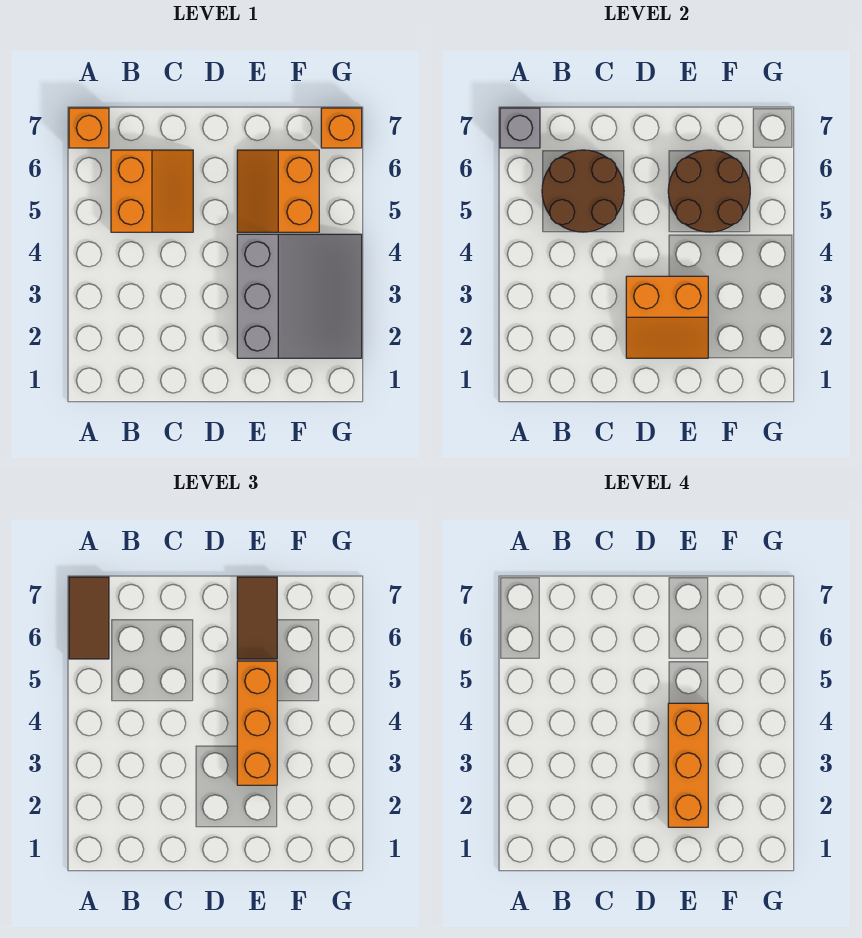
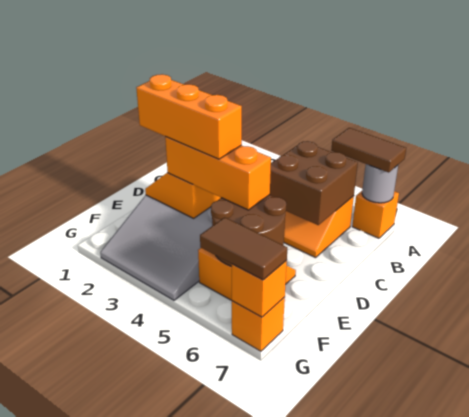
grey 1x1 brick [500,108,540,148] -> grey 1x1 round brick [362,164,398,203]
brown 2x2 round brick [542,150,624,232] -> brown 2x2 brick [270,141,358,225]
brown 1x2 tile [237,577,277,659] -> brown 1x2 tile moved to [200,217,287,280]
none -> orange 1x1 brick [232,260,287,317]

